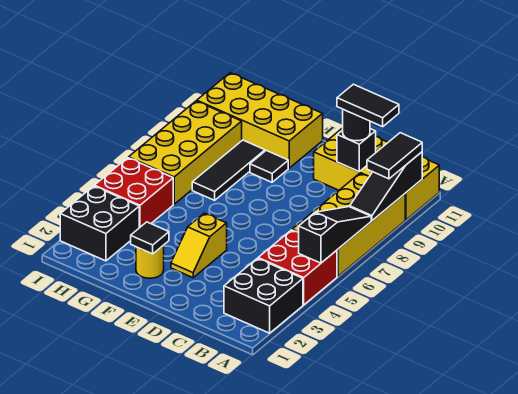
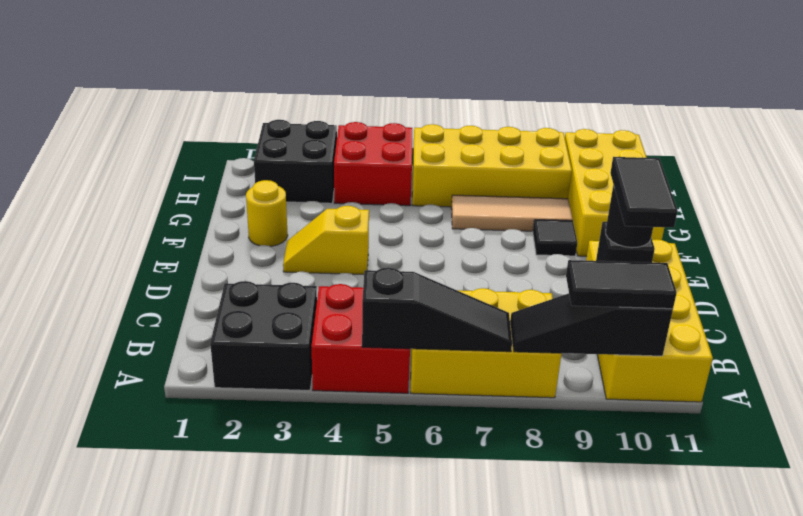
yellow 2x4 brick [292,173,405,277] -> yellow 2x3 brick [411,288,562,398]
black 1x1 tile [131,222,169,254] -> none
black 1x3 tile [192,140,265,200] -> tan 1x3 tile [451,195,573,231]

